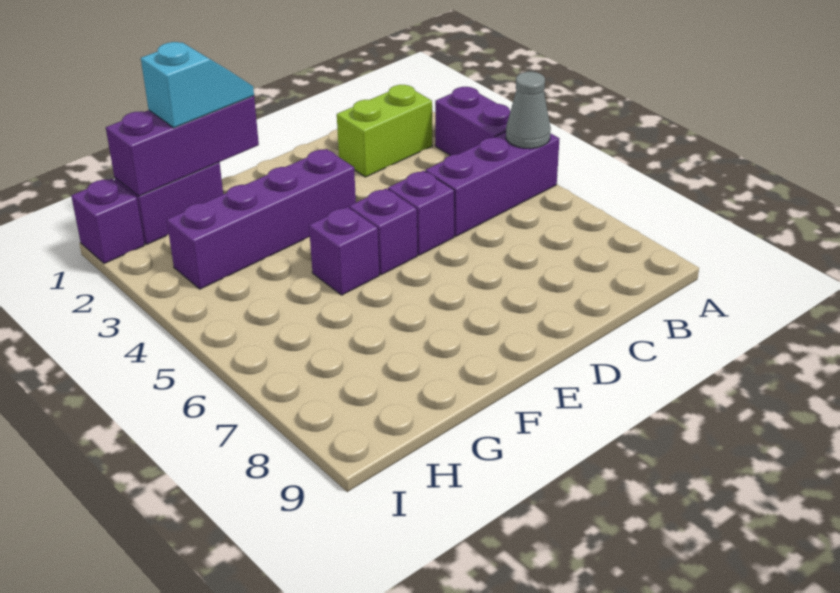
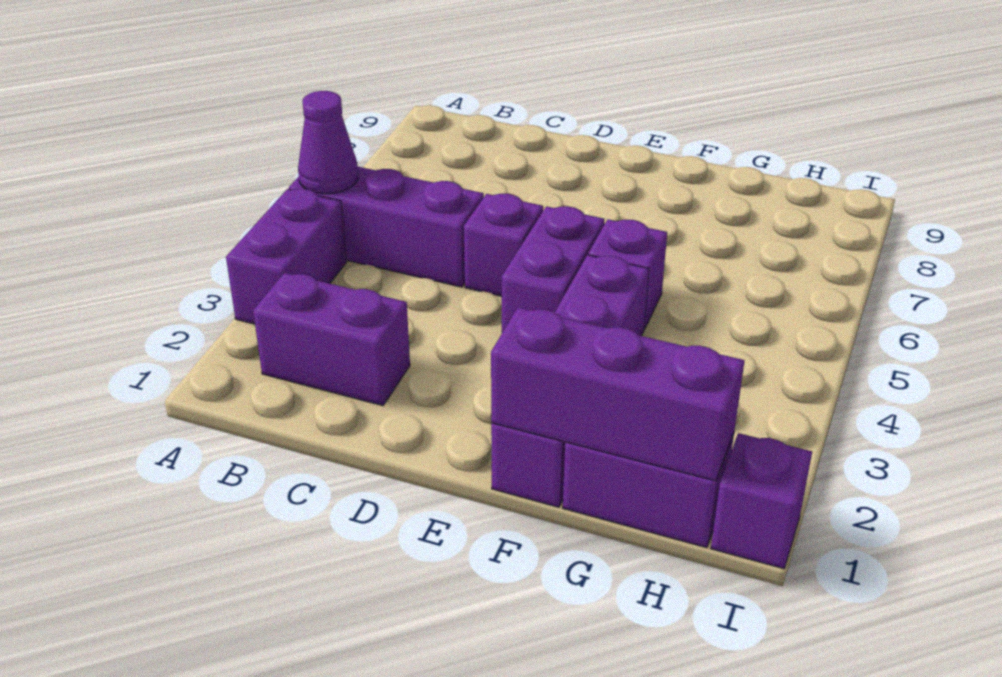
grey 1x1 cone [506,72,551,149] -> purple 1x1 cone [298,91,358,194]
lime 1x2 brick [337,85,432,177] -> purple 1x2 brick [253,273,410,406]
purple 1x4 brick [167,149,356,289] -> purple 1x4 brick turned to [491,255,649,507]
purple 1x1 brick [349,189,417,275] -> purple 1x2 brick [502,206,605,333]
cyan 1x2 slope [141,42,254,128] -> none

